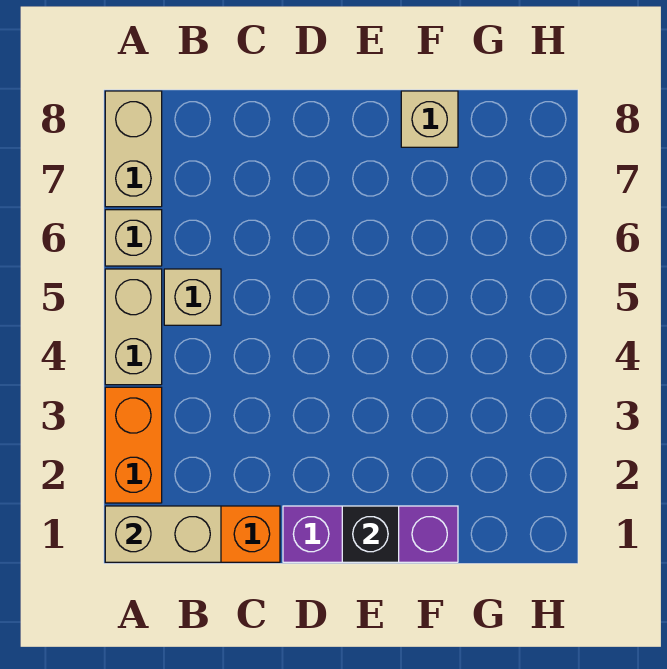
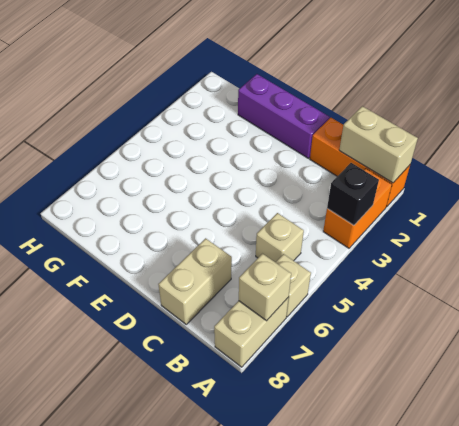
tan 1x2 brick [105,269,162,385] -> tan 1x2 brick moved to [158,238,232,324]
black 1x1 brick [342,506,399,562] -> black 1x1 brick moved to [327,163,379,225]
tan 1x1 brick [401,91,458,147] -> tan 1x1 brick moved to [239,254,291,321]

